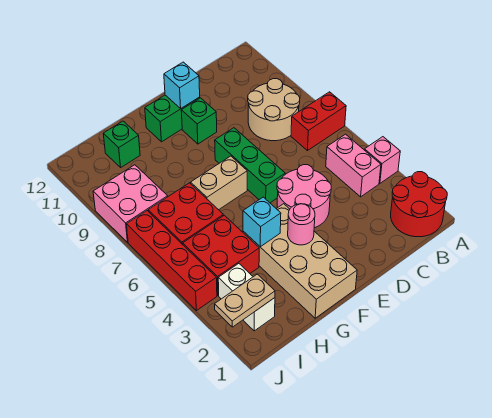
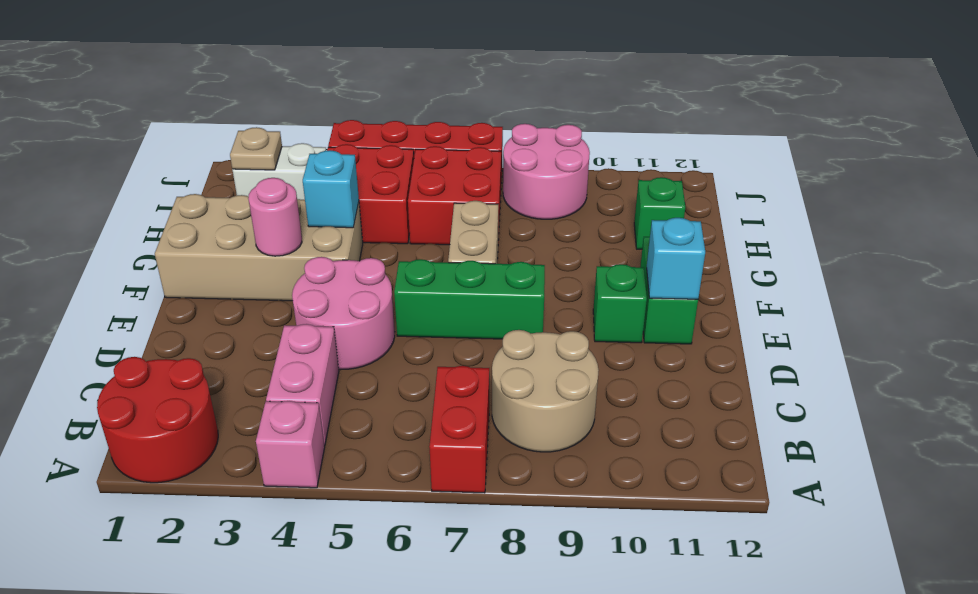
pink 1x2 brick [326,134,381,197] -> pink 1x2 brick turned to [266,324,339,446]
tan 1x2 plate [215,274,275,327] -> tan 1x1 plate [230,127,282,170]
pink 2x2 brick [93,165,168,242] -> pink 2x2 round brick [503,124,590,219]

